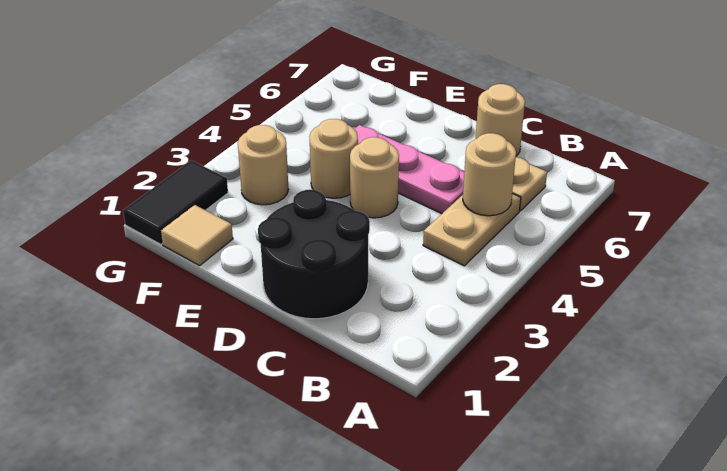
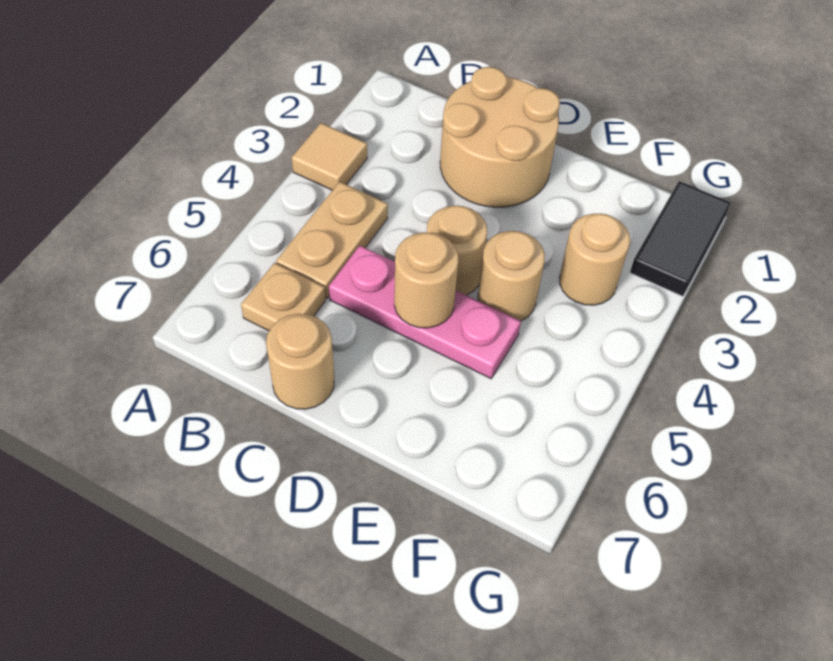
tan 1x1 round brick [463,133,516,216] -> tan 1x1 round brick moved to [394,232,459,328]
black 2x2 round brick [258,190,370,319] -> tan 2x2 round brick [440,67,560,207]
tan 1x1 tile [161,205,233,266] -> tan 1x1 tile moved to [292,123,367,190]

